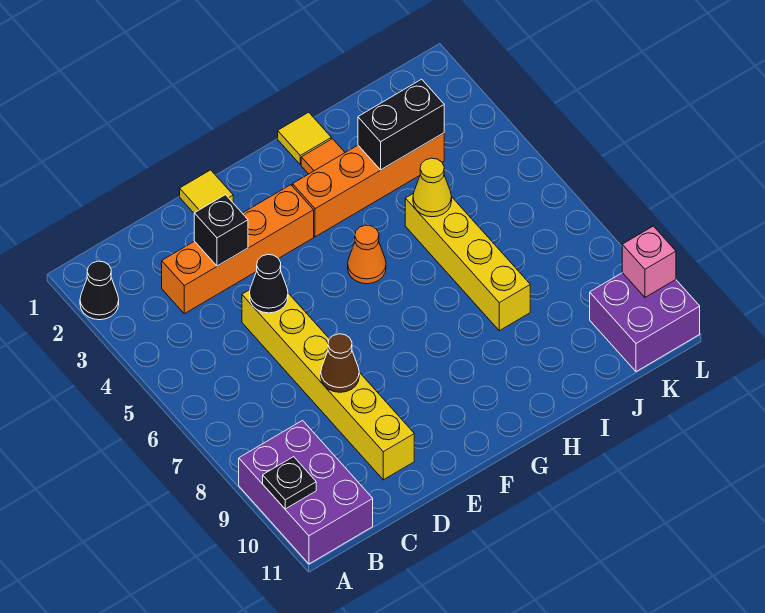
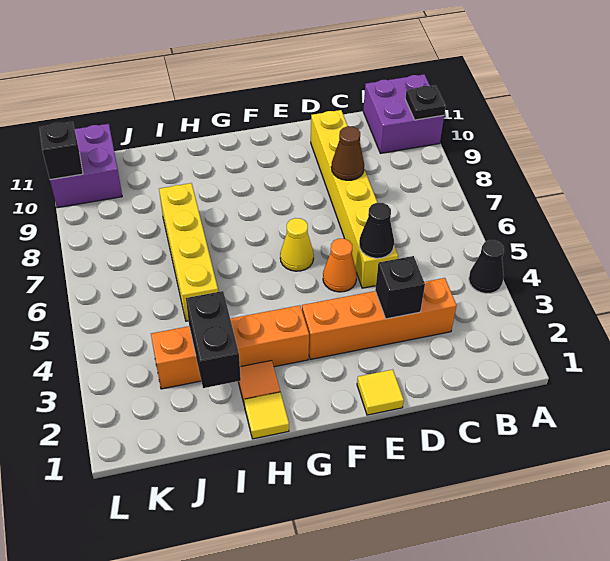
black 1x1 cone [80,261,119,320] -> black 1x1 cone moved to [469,240,504,294]
purple 2x3 brick [239,421,373,564] -> purple 2x2 brick [363,74,444,153]
orange 1x1 cone [348,225,386,284] -> orange 1x1 cone moved to [323,239,357,292]
black 1x2 brick [358,79,444,170] -> black 1x2 brick turned to [186,291,241,388]
yellow 1x1 cone [413,158,452,217] -> yellow 1x1 cone moved to [280,218,314,271]
pink 1x1 brick [622,226,676,297] -> black 1x1 brick [39,122,83,180]

